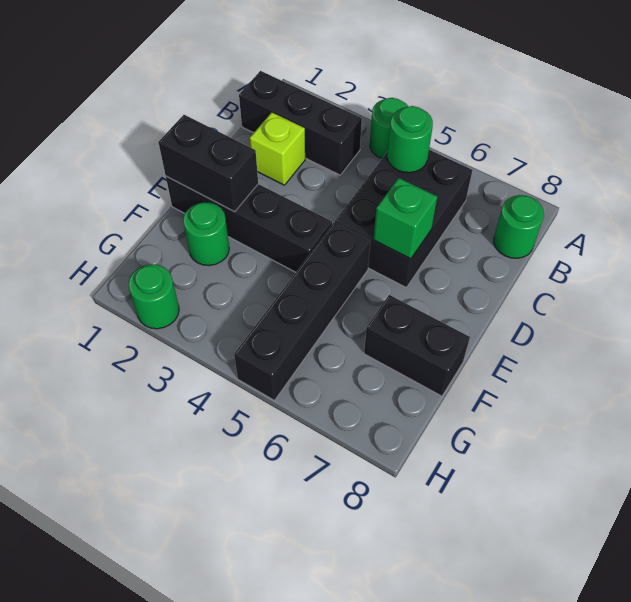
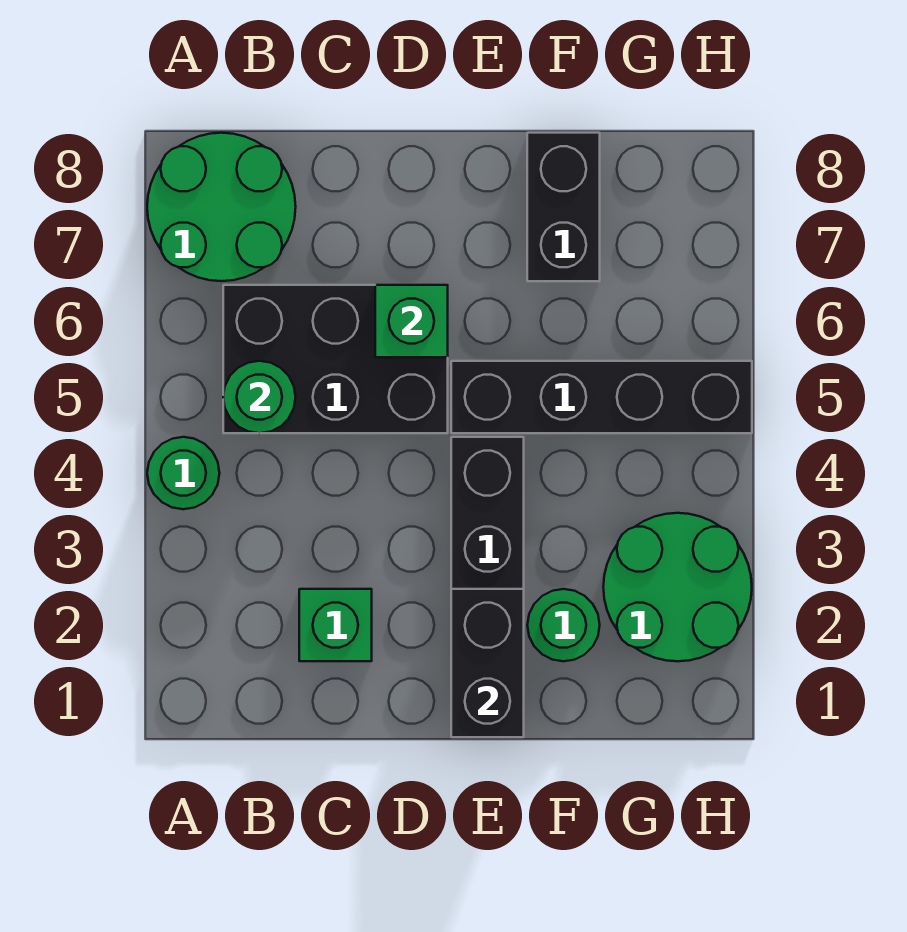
black 1x3 brick [239,71,362,175] -> none
green 1x1 round brick [494,195,544,258] -> green 2x2 round brick [147,133,296,281]
lime 1x1 brick [250,112,305,185] -> green 1x1 brick [299,589,372,661]
green 1x1 round brick [128,264,179,329] -> green 2x2 round brick [603,513,752,661]

